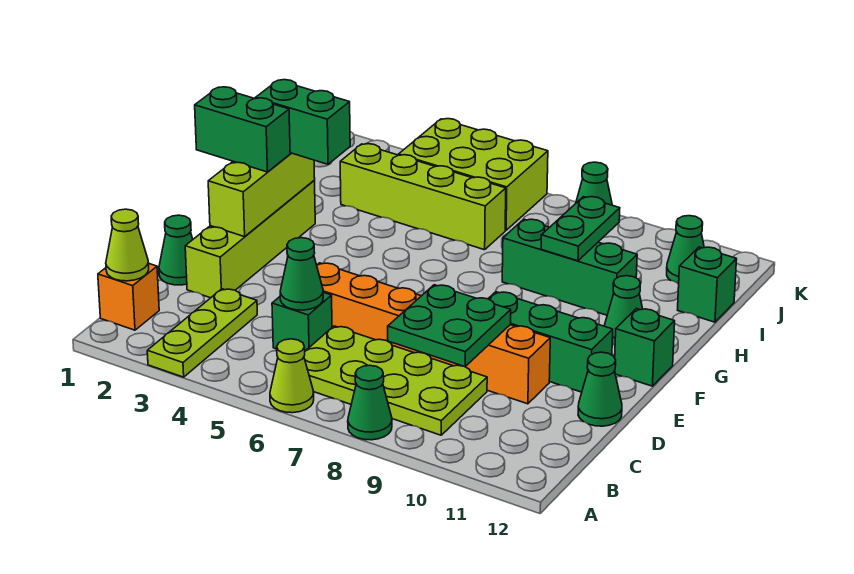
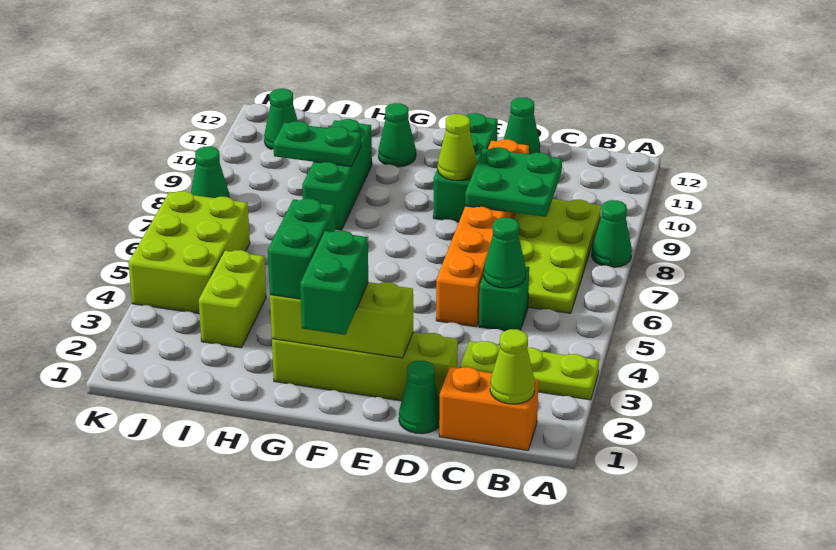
lime 1x1 cone [270,339,314,413] -> lime 1x1 cone moved to [438,114,477,180]
orange 1x1 brick [98,264,159,330] -> orange 1x2 brick [439,367,539,450]
green 1x1 brick [615,309,675,386] -> none
lime 1x4 brick [340,144,506,250] -> lime 1x2 brick [199,250,266,348]
green 1x1 brick [678,247,737,322] -> none

